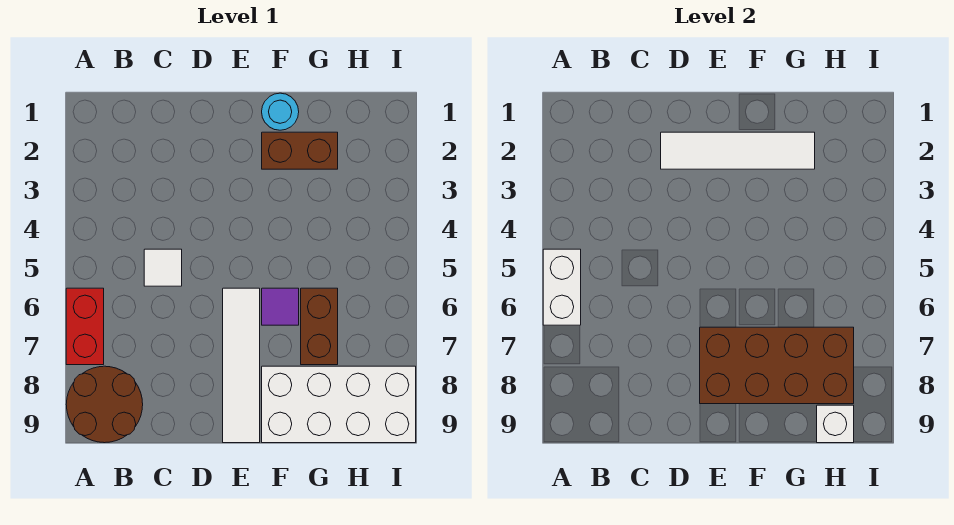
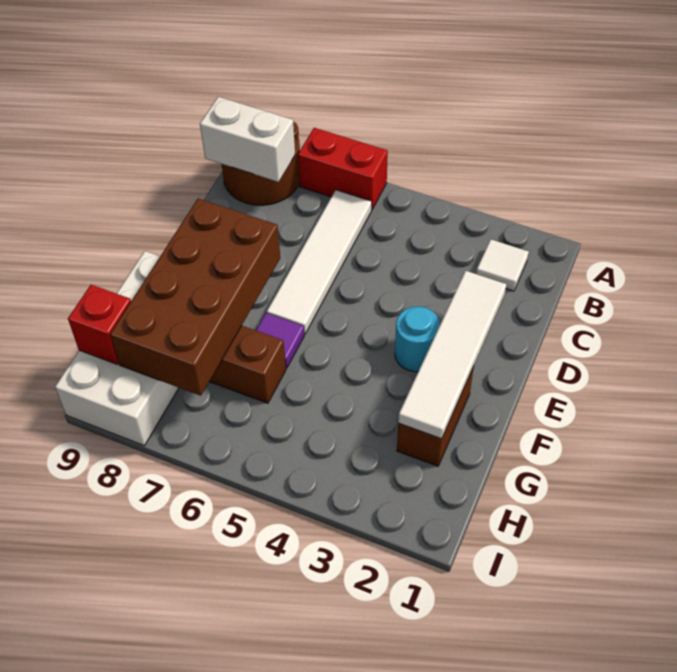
white 1x2 brick [543,249,581,325] -> white 1x2 brick moved to [200,97,295,182]
white 1x1 tile [144,249,182,286] -> white 1x1 tile moved to [476,240,529,291]
white 1x4 tile [223,288,260,443] -> white 1x4 tile turned to [267,190,372,334]
cyan 1x1 round brick [262,93,299,130] -> cyan 1x1 round brick moved to [395,306,440,372]
white 1x1 brick [817,405,854,443] -> red 1x1 brick [68,285,131,364]

